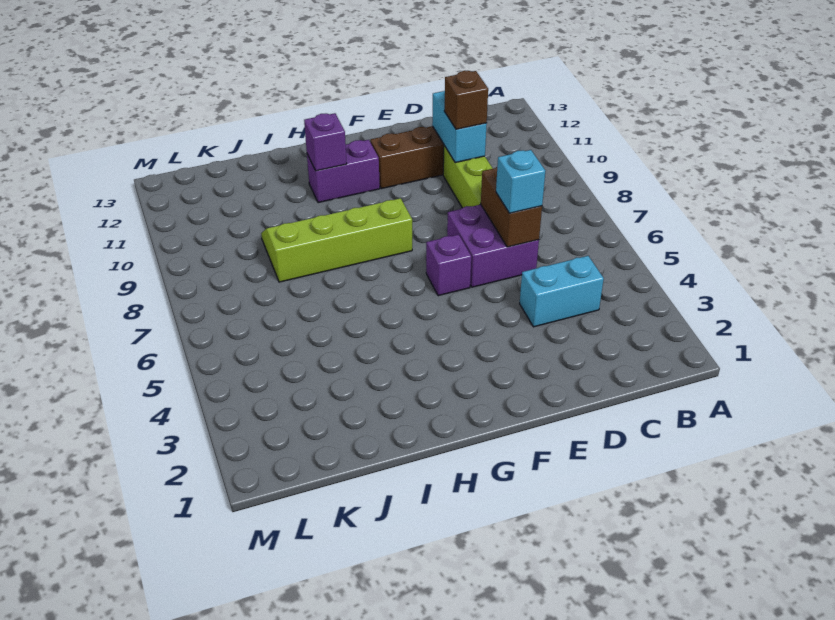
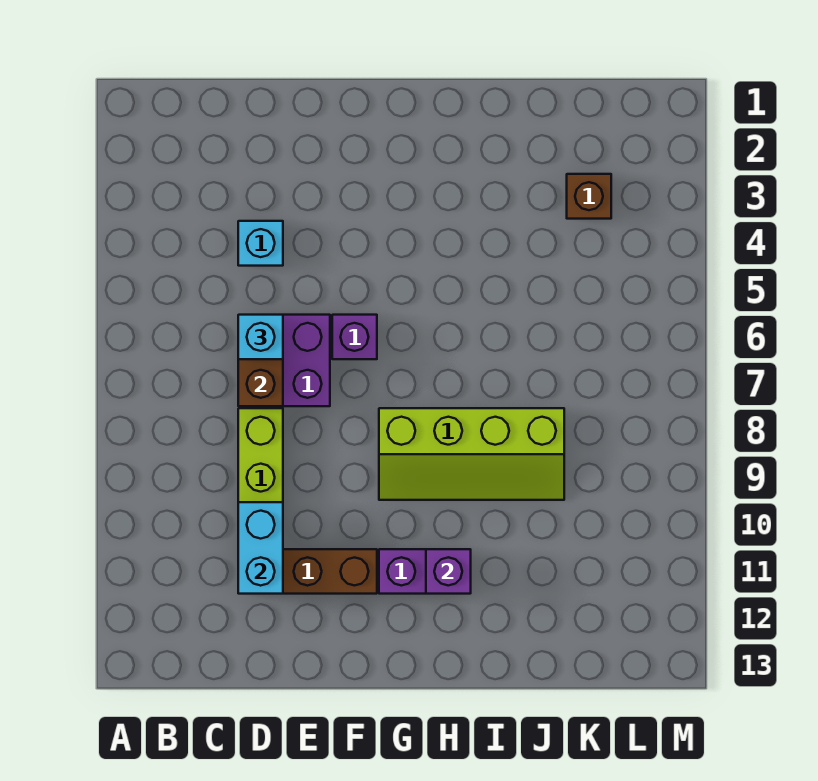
cyan 1x2 brick [520,256,604,327] -> cyan 1x1 brick [238,221,283,266]
brown 1x1 brick [444,71,488,129] -> brown 1x1 brick moved to [567,174,611,219]

